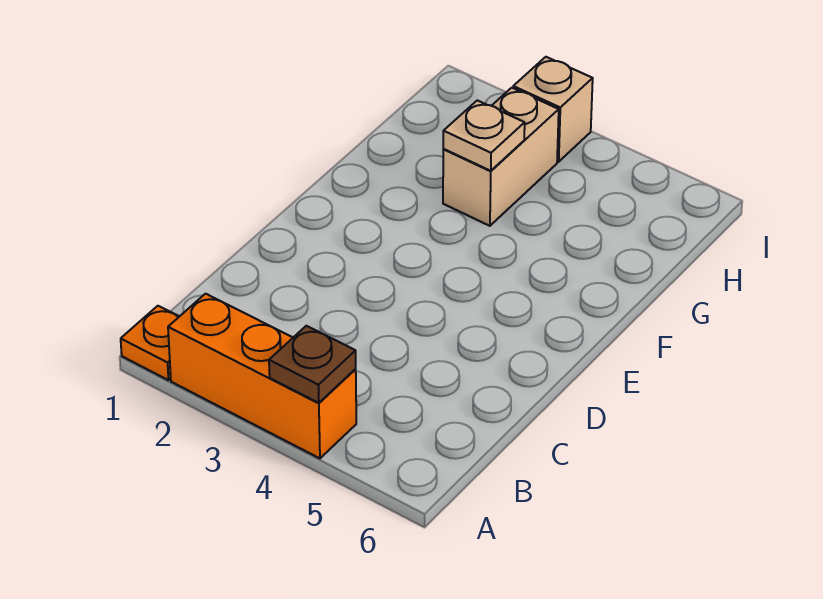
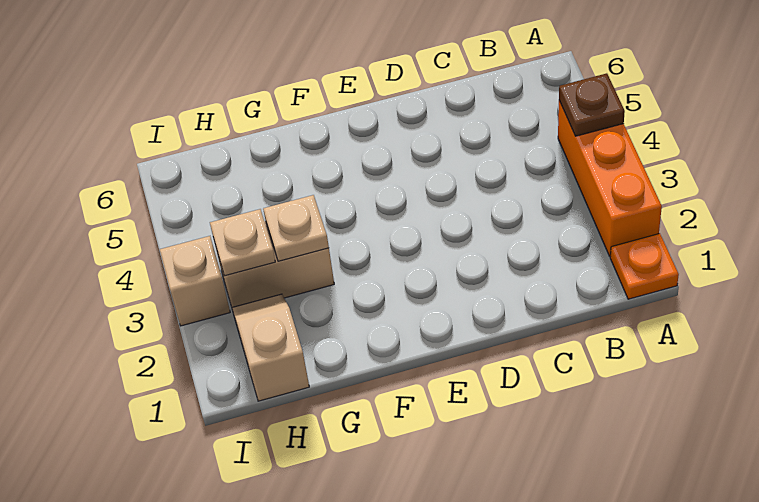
none -> tan 1x2 slope [232,294,309,401]
none -> tan 1x1 plate [210,209,275,276]

